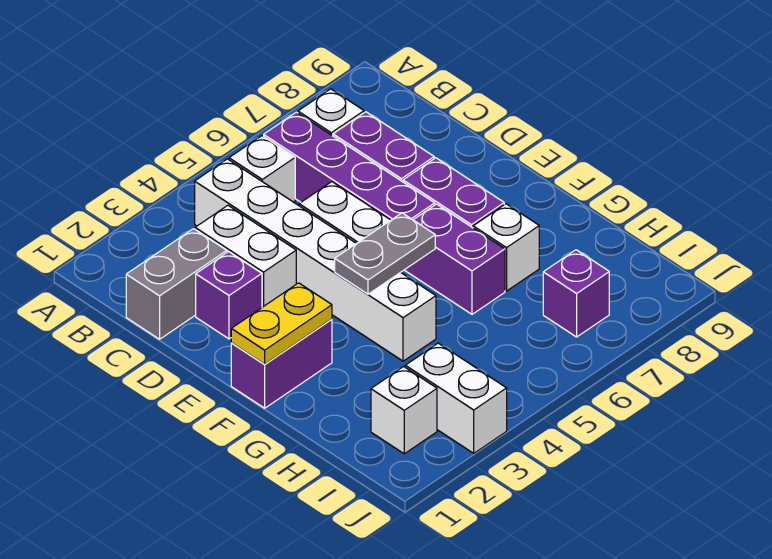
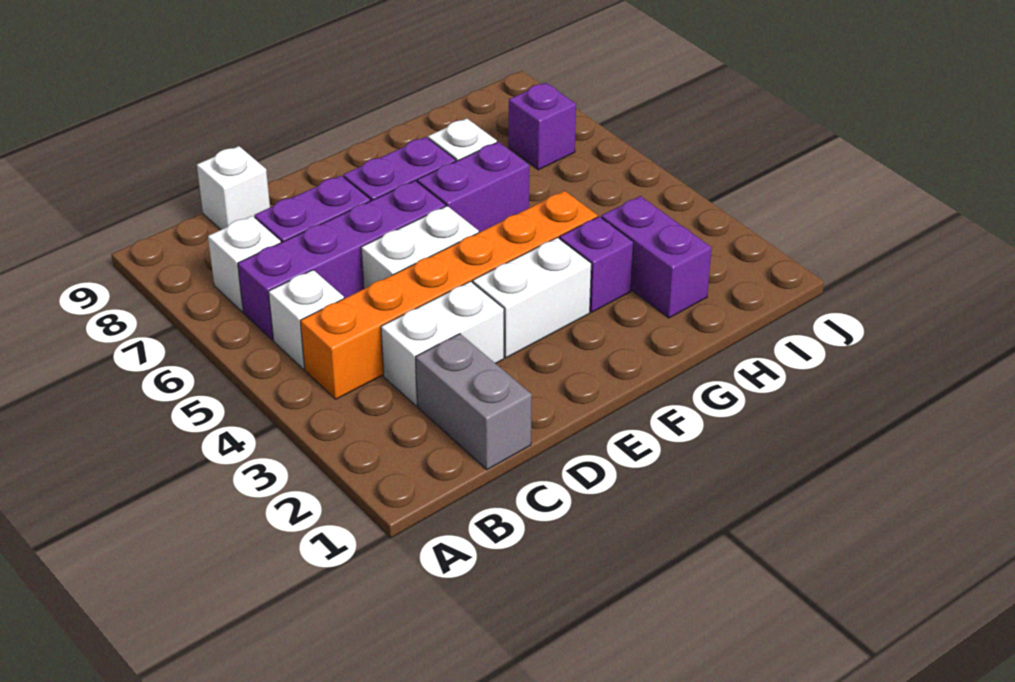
white 1x6 brick [195,159,436,361] -> orange 1x6 brick [300,191,598,399]
purple 1x1 brick [196,252,262,339] -> purple 1x1 brick moved to [560,216,633,312]
purple 1x2 brick [231,319,332,408] -> purple 1x2 brick moved to [601,196,712,318]
yellow 1x2 plate [231,283,332,364] -> none
grey 1x2 plate [335,213,435,294] -> none
white 1x1 brick [371,367,437,454] -> white 1x1 brick moved to [197,146,270,230]
white 1x2 brick [405,343,507,453] -> white 1x2 brick moved to [473,238,591,358]

